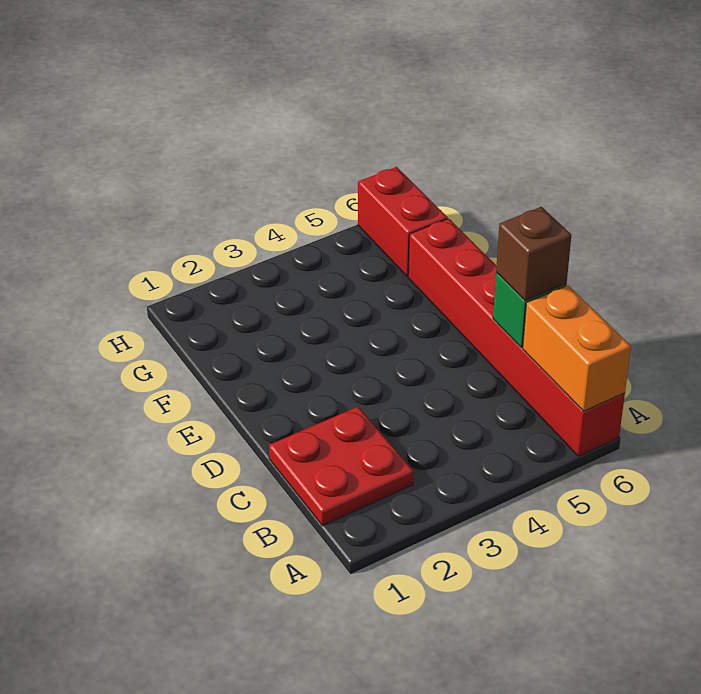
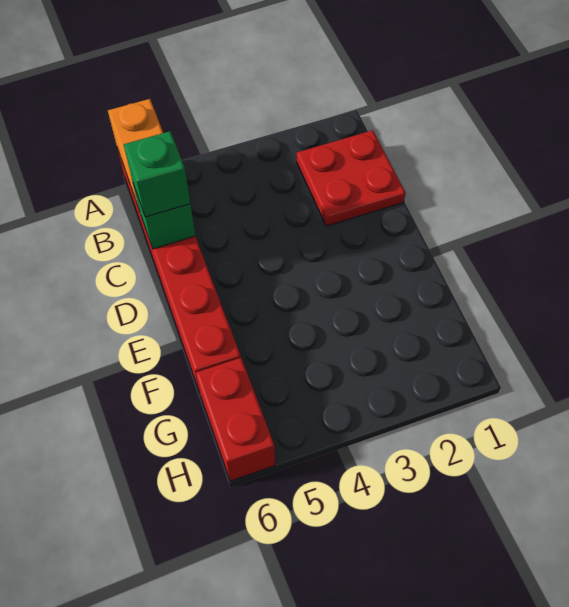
brown 1x1 brick [496,207,571,301] -> green 1x1 brick [124,131,190,217]

